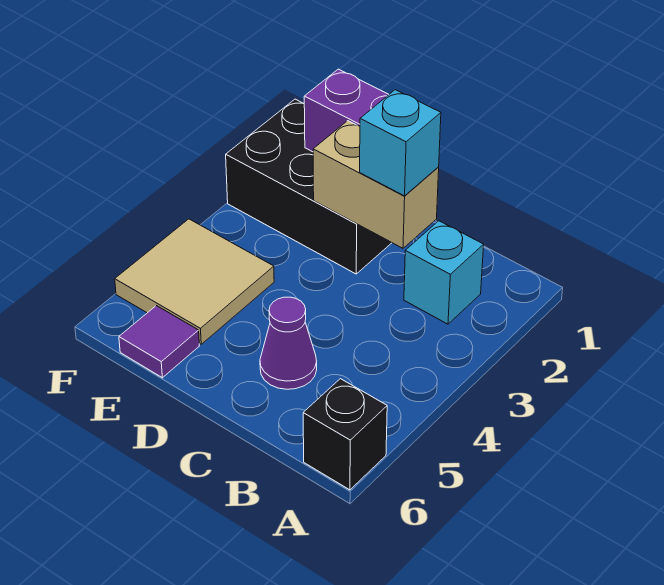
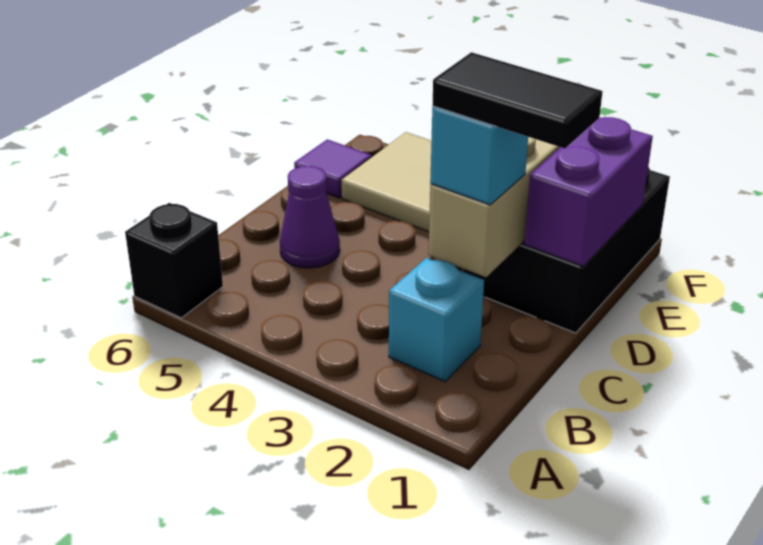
none -> black 1x2 tile [432,52,603,148]

